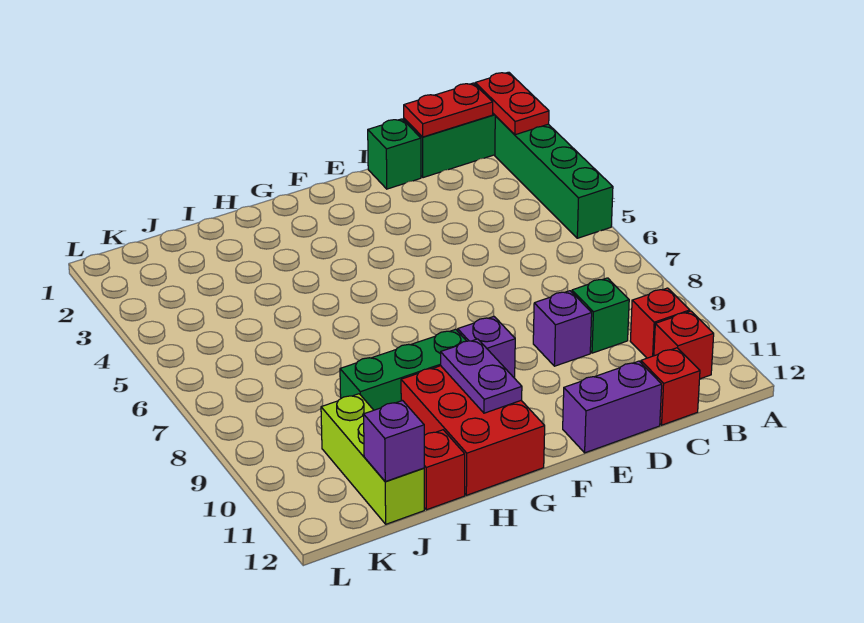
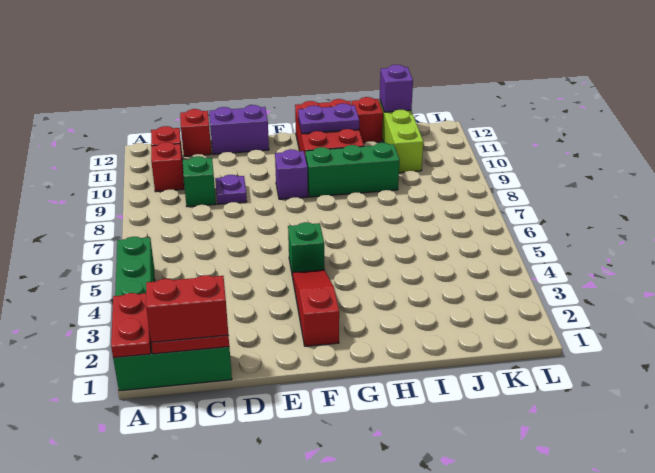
none -> red 1x2 brick [146,275,228,343]
green 1x1 brick [368,119,421,189] -> green 1x1 brick moved to [288,222,324,277]
purple 1x1 brick [533,291,592,366] -> purple 1x1 plate [215,175,247,204]
none -> red 1x3 slope [292,270,339,346]
purple 1x2 plate [441,339,522,413] -> purple 1x2 plate turned to [298,103,359,134]

